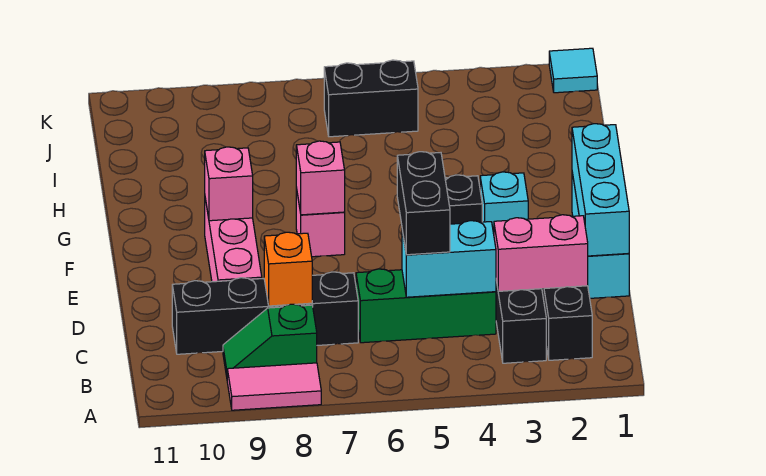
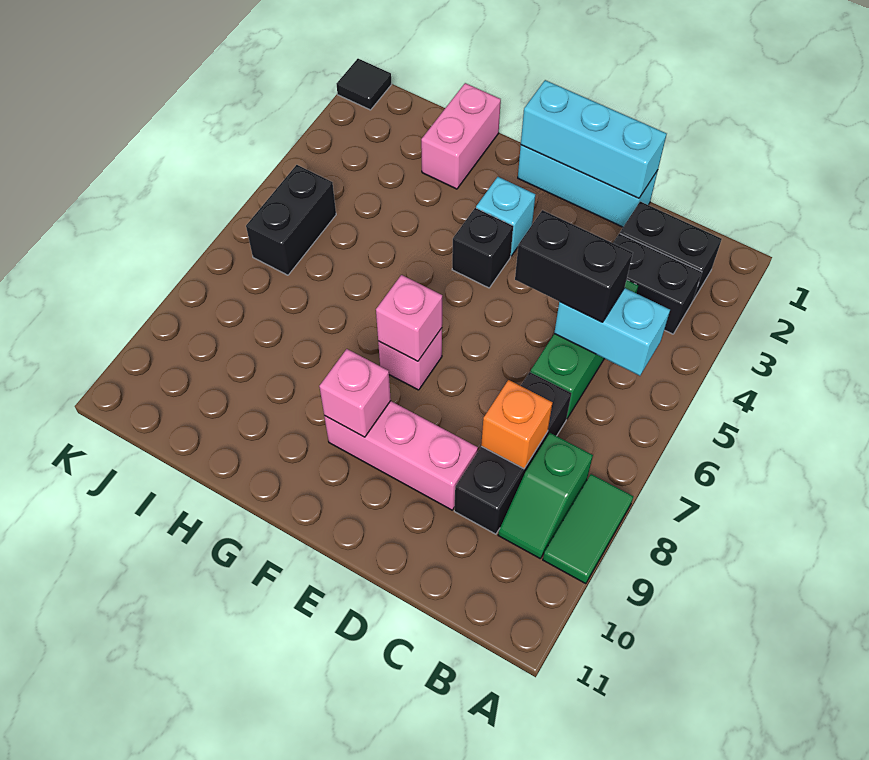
pink 1x2 tile [227,363,321,410] -> green 1x2 tile [543,474,633,584]
pink 1x2 brick [494,215,588,291] -> pink 1x2 brick moved to [421,83,501,189]
cyan 1x2 brick [402,221,496,297] -> cyan 1x2 brick turned to [554,288,670,376]
black 1x4 brick [172,272,358,354] -> black 1x3 brick [454,372,571,534]
cyan 1x1 tile [549,48,597,93] -> black 1x1 tile [337,59,392,110]

